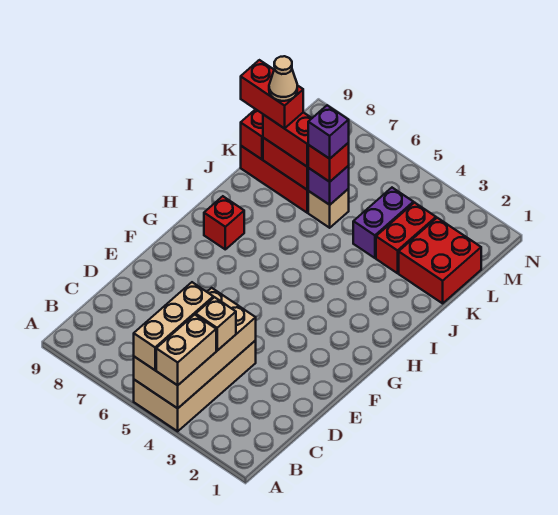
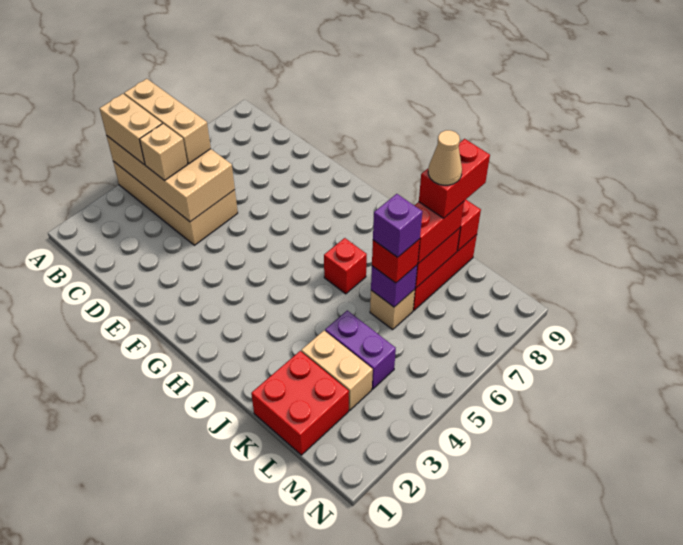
red 1x1 brick [204,196,244,249] -> red 1x1 brick moved to [324,238,367,294]
red 1x2 brick [376,203,436,273] -> tan 1x2 brick [301,331,373,410]

